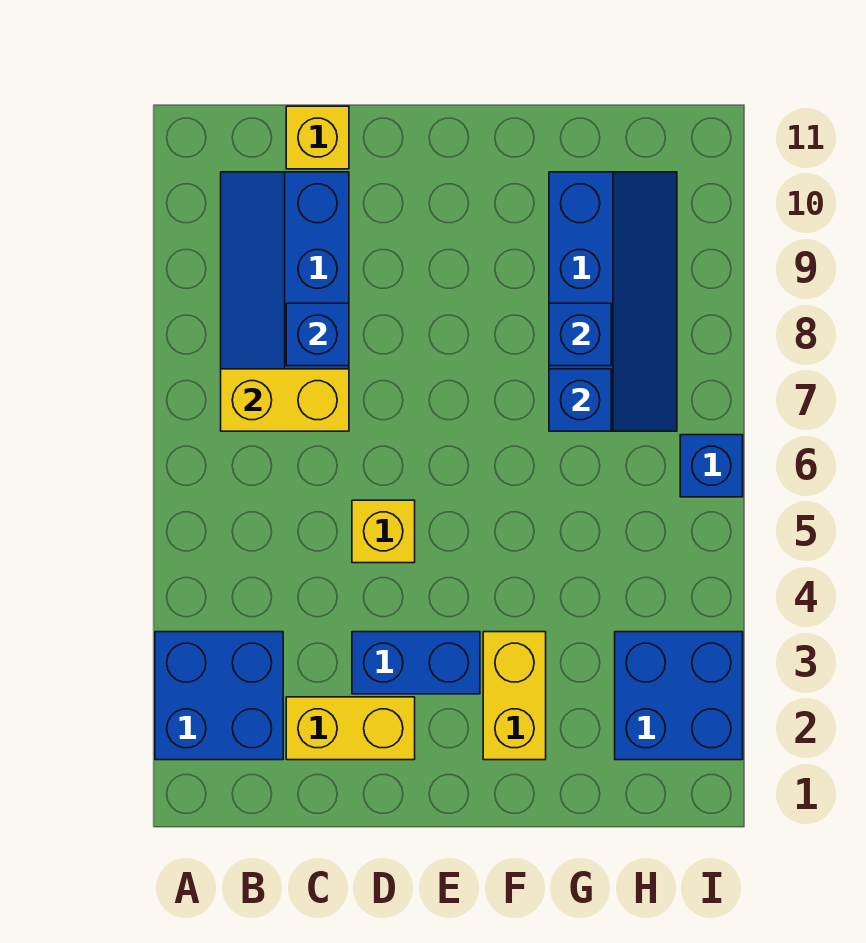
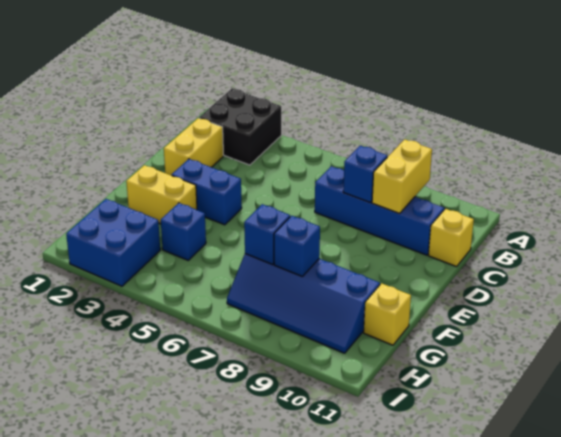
blue 2x2 brick [155,632,283,760] -> black 2x2 brick [199,89,281,165]
yellow 1x2 brick [221,369,349,431] -> yellow 1x2 brick moved to [372,139,432,213]
blue 1x2 brick [352,632,480,694] -> blue 1x2 brick turned to [172,159,242,225]
yellow 1x1 brick [352,500,415,563] -> yellow 1x1 brick moved to [364,283,411,345]
blue 1x1 brick [680,435,743,497] -> blue 1x1 brick moved to [161,203,206,260]

